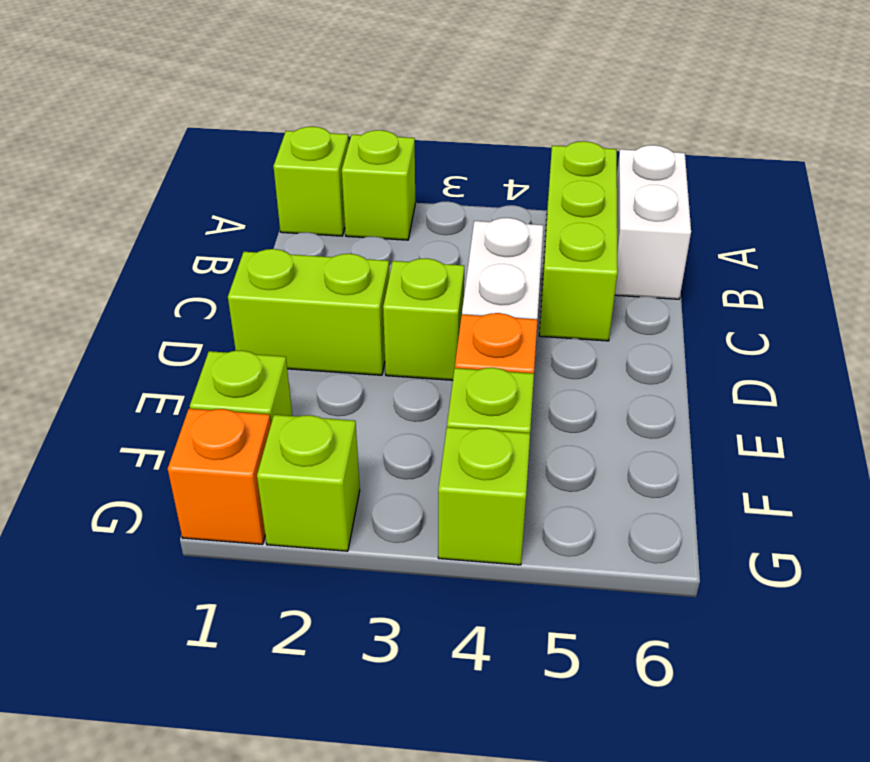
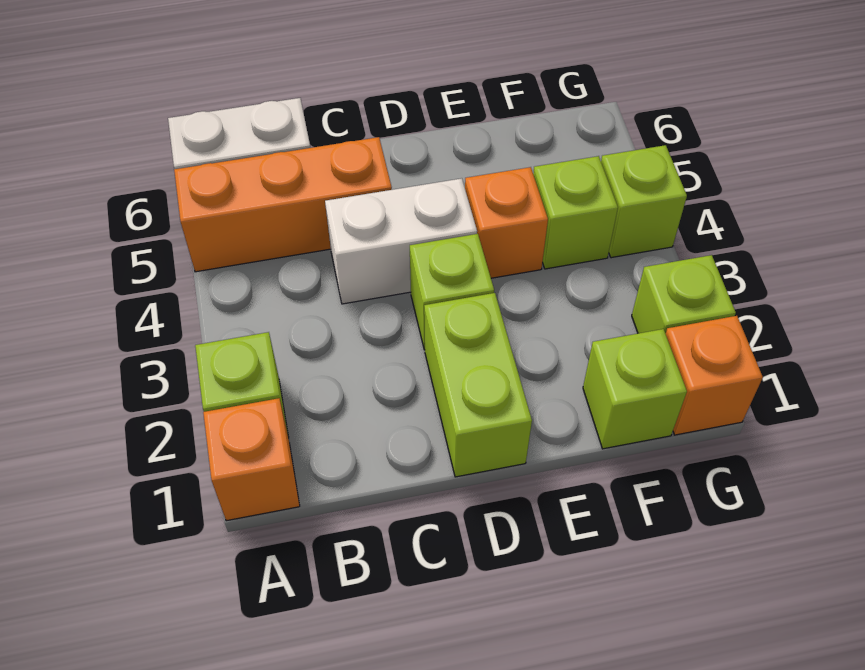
lime 1x1 brick [273,127,349,236] -> orange 1x1 brick [203,398,300,521]
lime 1x3 brick [539,141,618,341] -> orange 1x3 brick [174,137,392,272]

